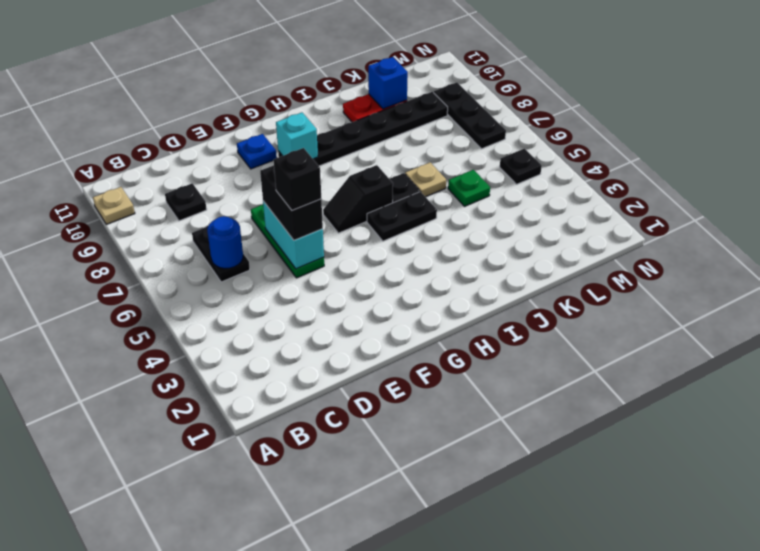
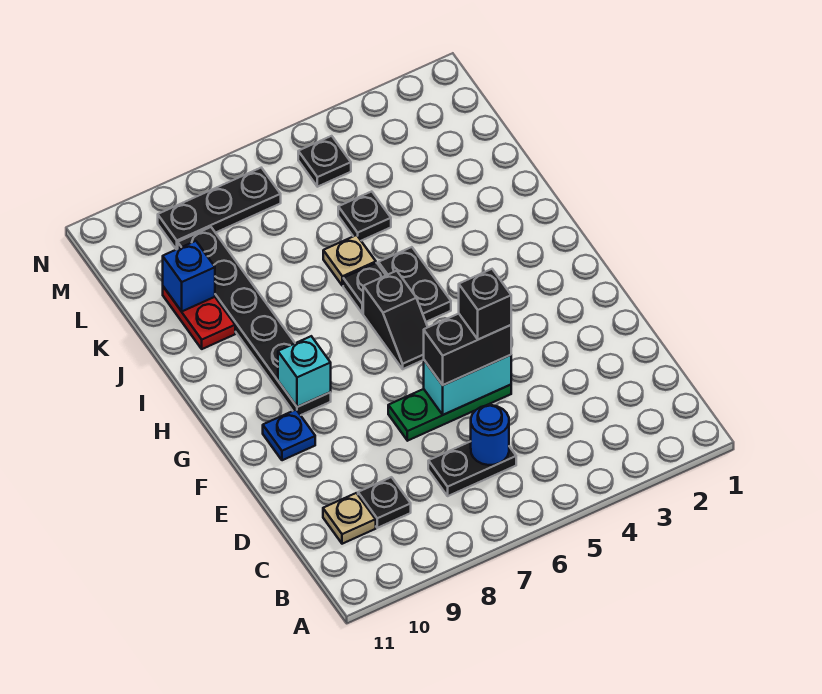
tan 1x1 plate [93,187,135,224] -> tan 1x1 plate moved to [323,493,376,544]
green 1x1 plate [448,170,490,206] -> black 1x1 plate [338,191,391,241]

